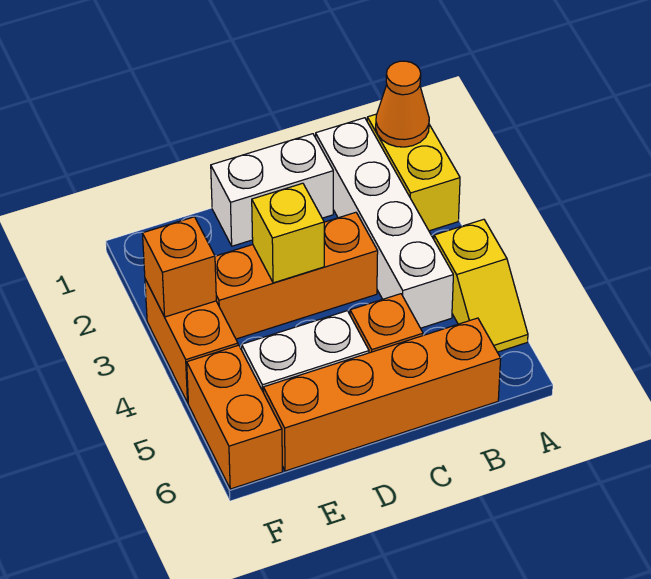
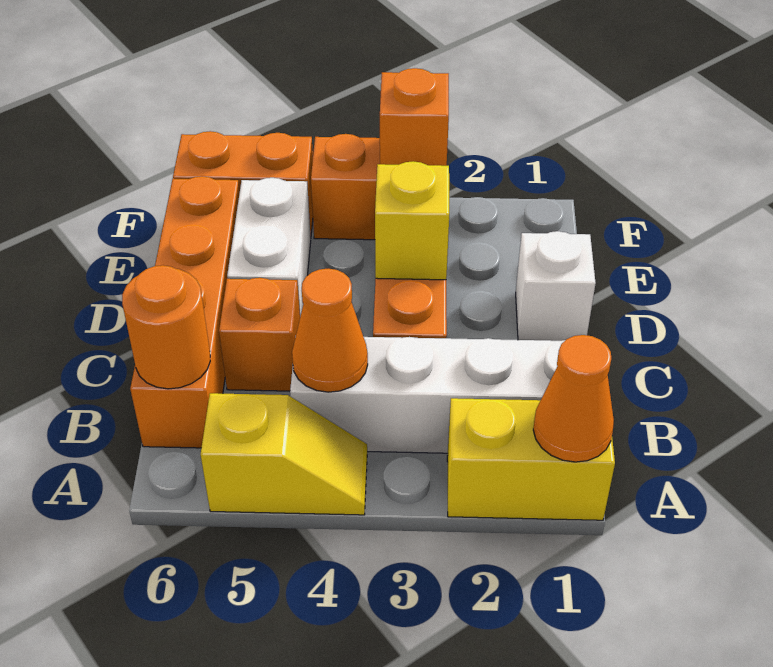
yellow 1x2 slope [434,219,528,352] -> yellow 1x2 slope turned to [201,393,367,515]
none -> orange 1x1 cone [292,269,368,392]
none -> orange 1x1 round brick [122,265,210,389]
white 1x2 brick [211,134,333,246] -> white 1x1 brick [516,231,596,341]

